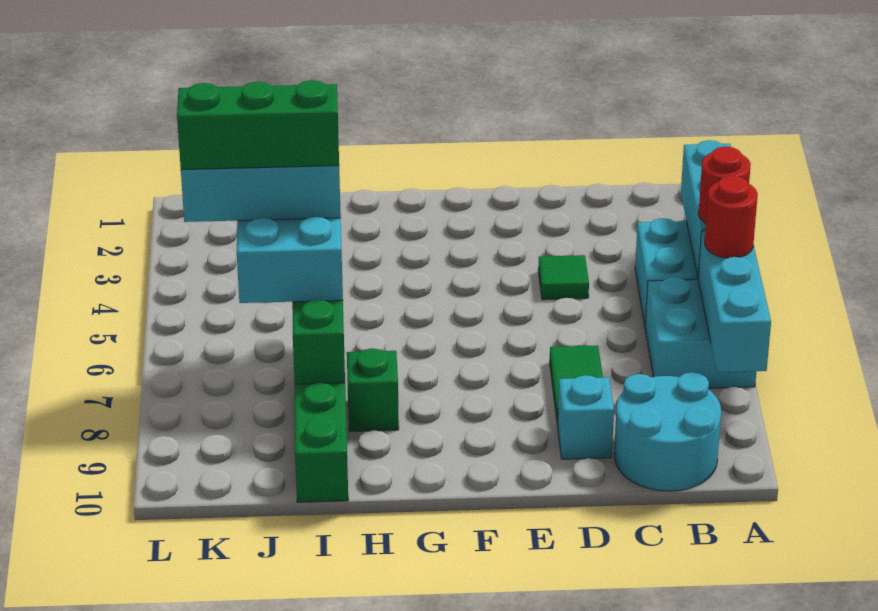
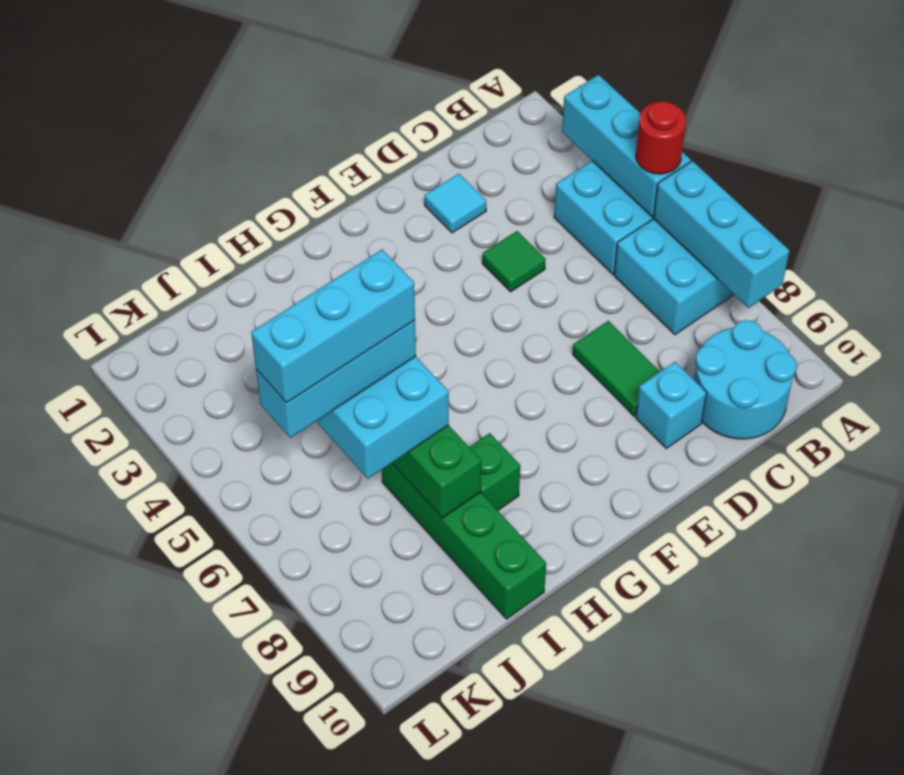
red 1x1 round brick [705,176,758,258] -> none
none -> cyan 1x1 tile [425,174,486,233]
green 1x3 brick [177,80,339,170] -> cyan 1x3 brick [251,249,415,403]

